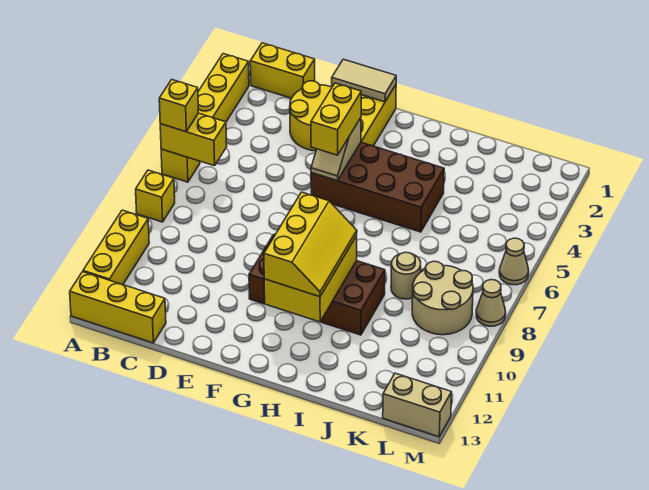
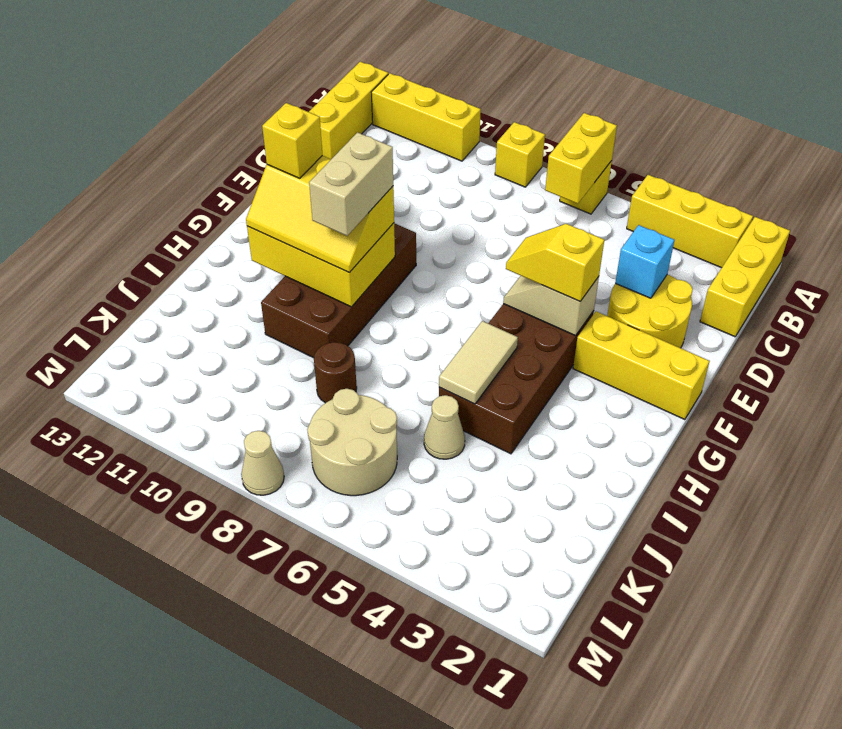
yellow 1x1 brick [159,80,198,132] -> yellow 1x1 brick moved to [262,103,322,178]
yellow 1x2 brick [250,43,315,98] -> yellow 1x3 brick [700,217,790,337]
none -> cyan 1x1 brick [615,225,674,298]
tan 1x2 tile [332,59,396,102] -> tan 1x2 tile moved to [439,321,518,404]
yellow 1x2 brick [311,83,361,155] -> yellow 1x2 slope [506,224,604,301]
tan 1x1 round brick [391,252,421,299] -> brown 1x1 round brick [314,342,357,403]
tan 2x2 round brick [412,261,473,335] -> tan 2x2 round brick moved to [307,389,397,496]
tan 1x2 brick [383,373,452,437] -> tan 1x2 brick moved to [309,132,393,236]
tan 1x1 cone [499,238,529,285] -> tan 1x1 cone moved to [424,395,465,459]

